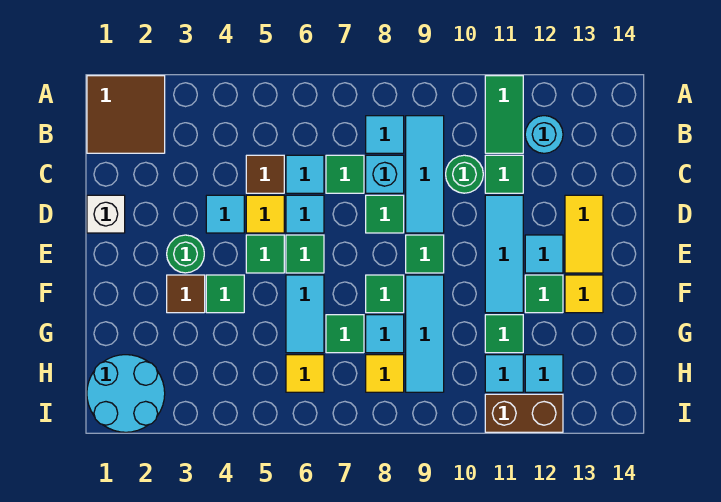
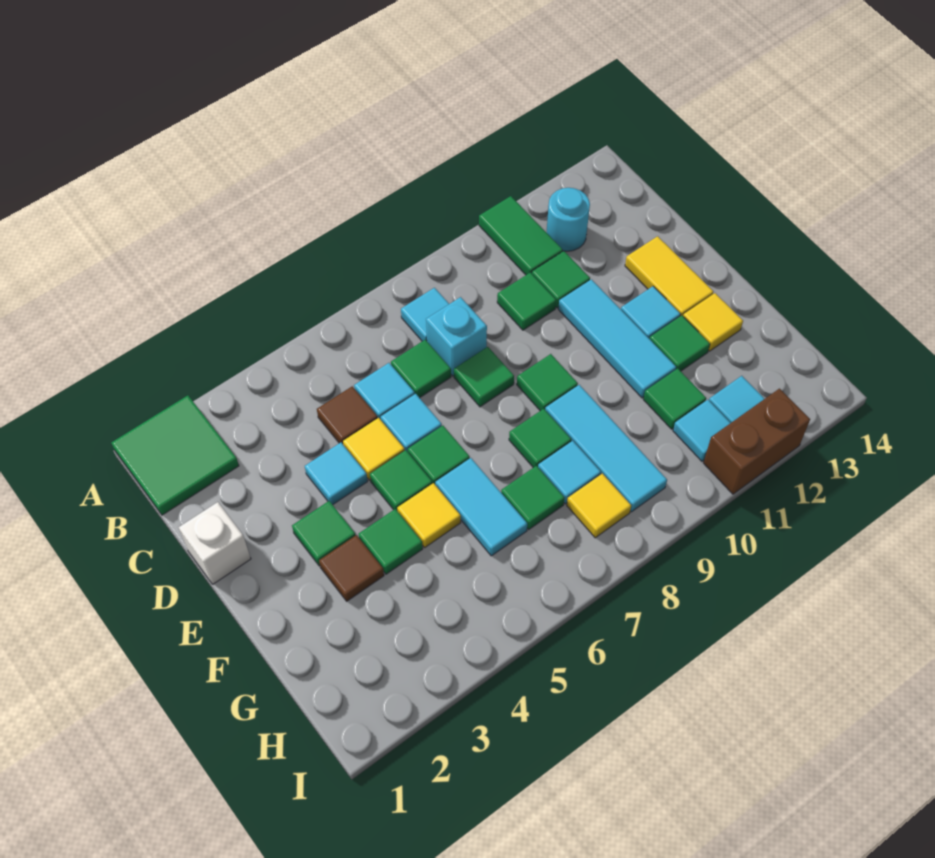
brown 2x2 tile [87,76,165,153] -> green 2x2 tile [111,395,239,515]
cyan 1x3 tile [406,116,444,233] -> none
green 1x1 round brick [446,155,483,193] -> green 1x1 tile [497,273,556,330]
green 1x1 round brick [167,235,204,273] -> green 1x1 tile [292,501,356,566]
cyan 2x2 round brick [87,355,165,432] -> none
yellow 1x1 tile [286,355,324,392] -> yellow 1x1 tile moved to [397,483,461,547]

